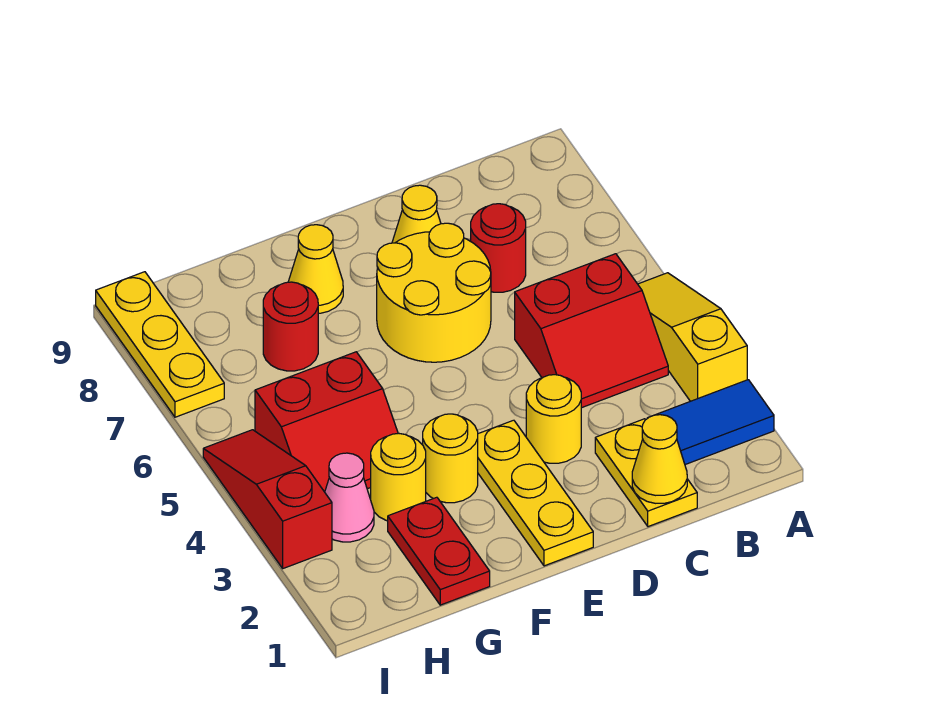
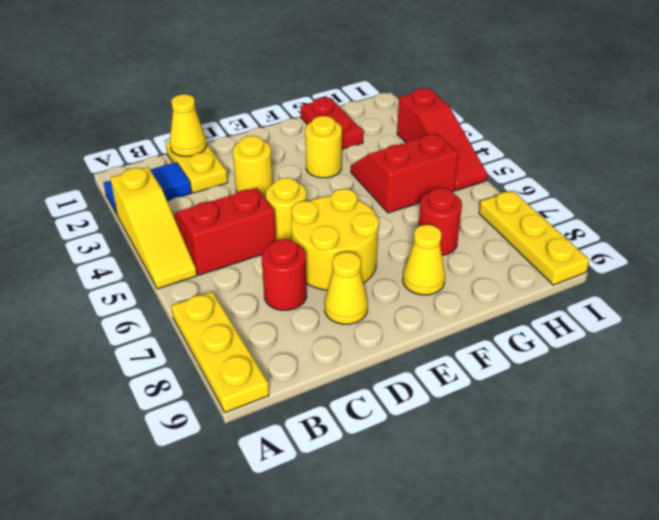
yellow 1x3 plate [478,420,593,566] -> yellow 1x3 plate moved to [171,292,269,413]
yellow 1x1 round brick [371,434,426,521] -> yellow 1x1 round brick moved to [266,178,307,240]
pink 1x1 cone [325,453,374,542] -> none

